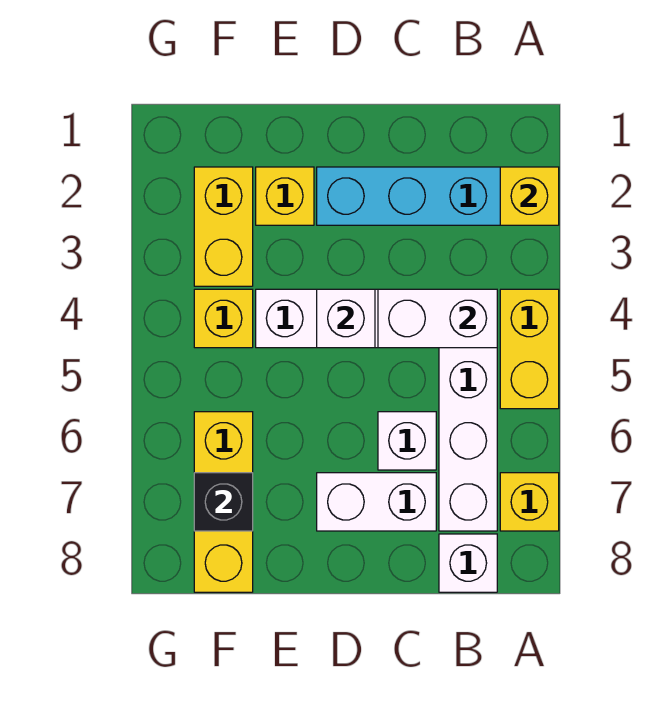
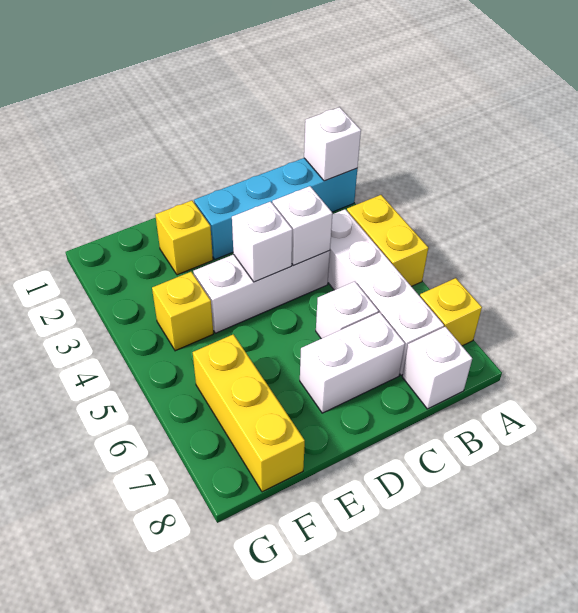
yellow 1x1 brick [500,167,559,225] -> white 1x1 brick [304,107,361,181]
white 1x2 brick [378,289,497,348] -> white 1x1 brick [272,186,333,265]
yellow 1x2 brick [194,167,253,286] -> none
black 1x1 brick [194,473,253,531] -> none

